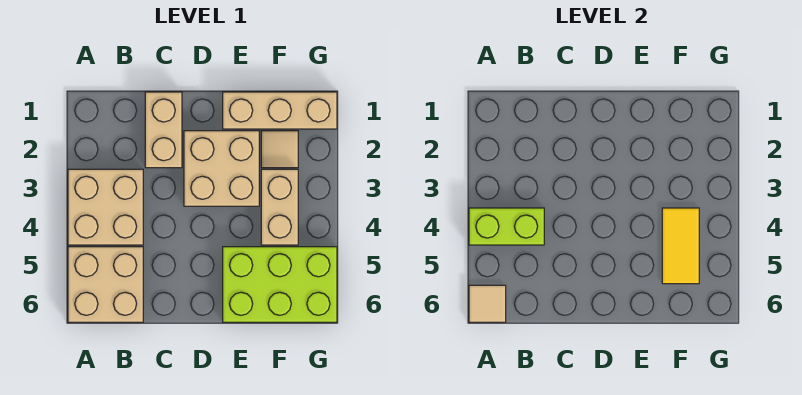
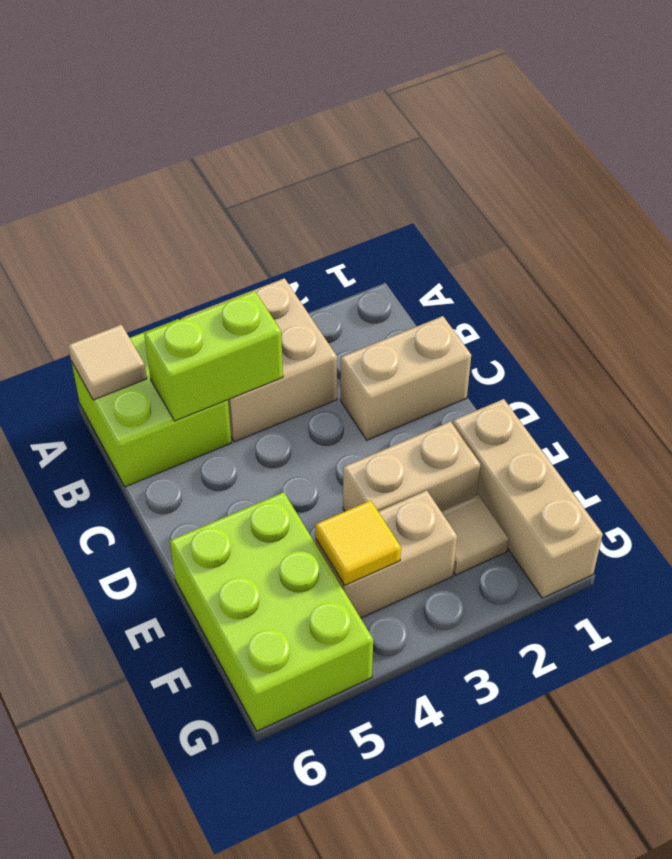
lime 1x2 brick [469,208,544,245] -> lime 1x2 brick turned to [144,291,283,421]
tan 2x2 brick [68,247,143,322] -> lime 2x2 brick [71,319,232,487]
tan 2x2 brick [184,131,259,206] -> tan 1x2 brick [343,422,480,511]
yellow 1x2 tile [662,208,699,284] -> yellow 1x1 tile [316,501,401,585]

